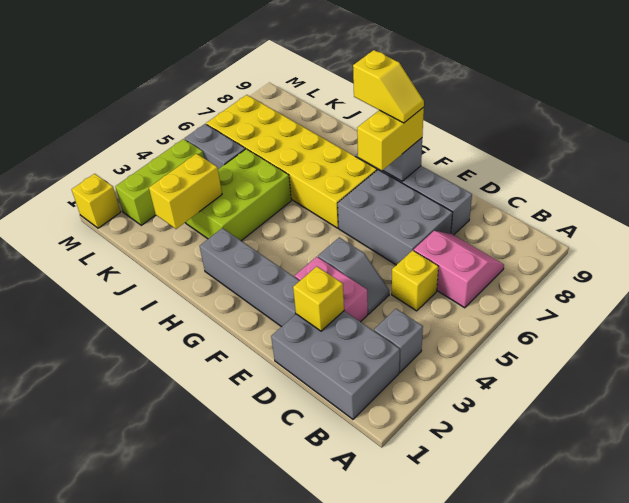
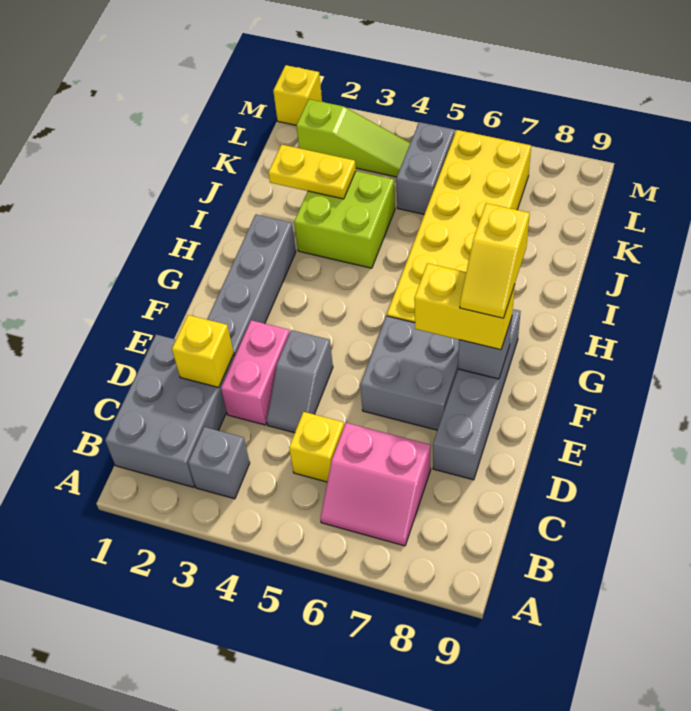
pink 2x2 slope [414,231,504,308] -> pink 2x2 slope turned to [320,423,431,546]
grey 2x3 brick [338,170,453,265] -> grey 2x2 brick [360,316,459,430]
lime 2x3 brick [185,149,291,241] -> lime 2x2 brick [294,171,395,268]
yellow 1x2 brick [149,154,222,229] -> yellow 1x2 plate [268,145,356,199]
lime 1x3 brick [115,139,204,225] -> lime 1x3 slope [296,99,410,177]

